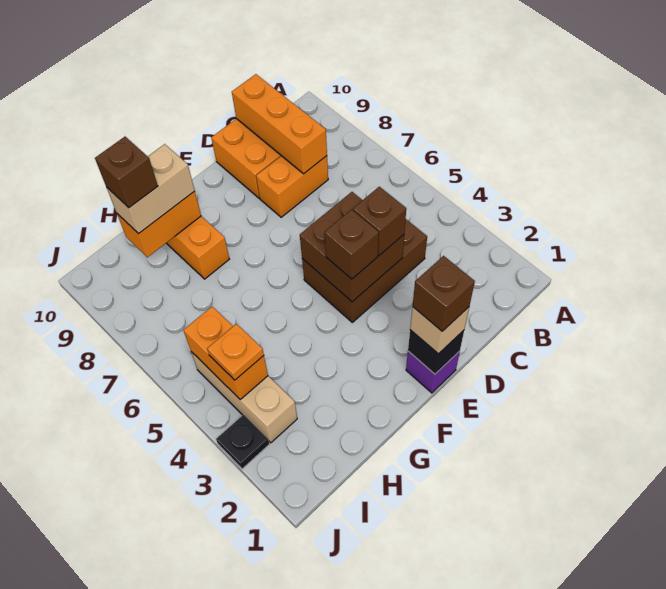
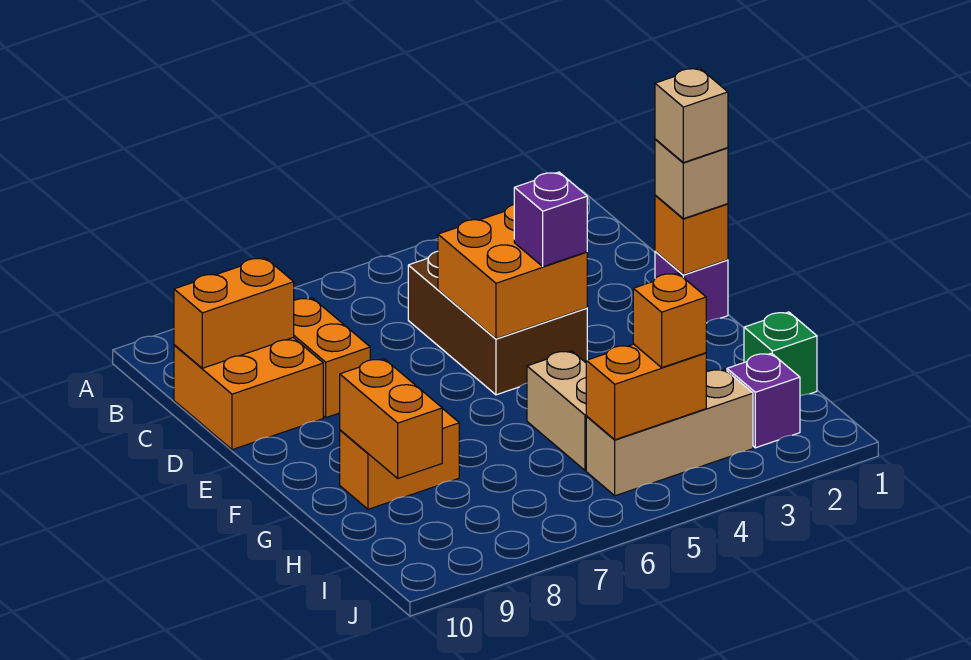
orange 1x3 brick [232,74,327,174] -> orange 1x2 brick [174,258,294,368]
brown 2x2 brick [300,192,404,302] -> orange 2x2 brick [438,205,587,339]
brown 1x1 brick [353,187,406,255] -> none
black 1x1 brick [408,330,464,374] -> orange 1x1 brick [655,195,728,275]
brown 1x1 brick [413,256,475,331] -> tan 1x1 brick [655,68,728,163]
brown 1x1 brick [325,210,379,279] -> purple 1x1 brick [514,172,587,267]
tan 1x2 brick [106,144,195,234] -> tan 1x2 brick moved to [527,351,587,471]
none -> green 1x1 brick [744,312,817,396]
brown 1x1 brick [95,137,158,208] -> none
none -> purple 1x1 brick [727,353,800,448]
orange 1x1 plate [207,324,264,380] -> orange 1x1 brick [633,273,706,368]
black 1x1 plate [216,415,269,469] -> none

